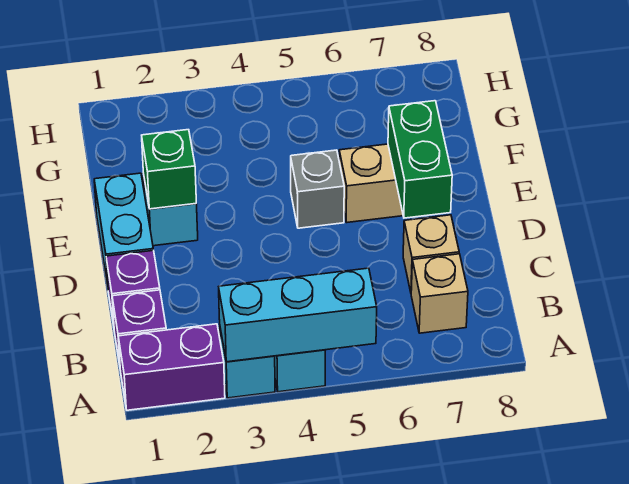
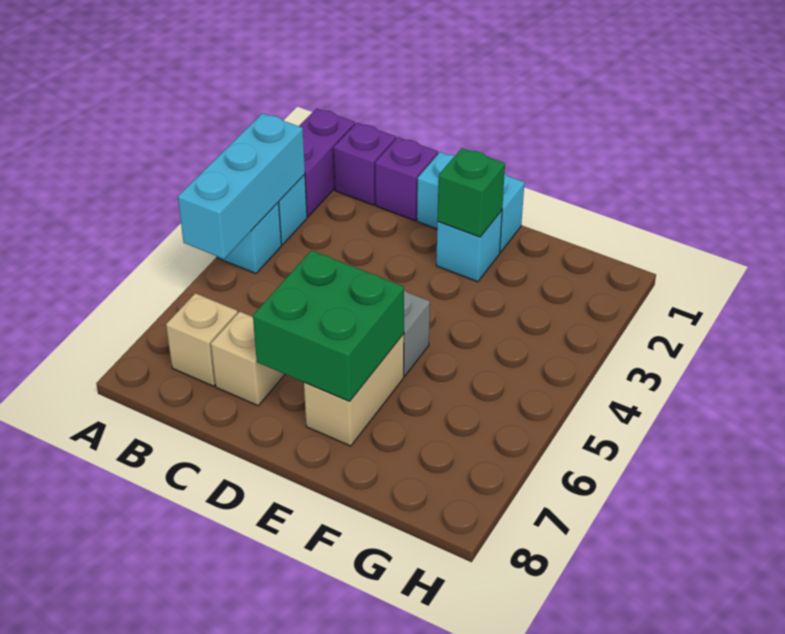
green 1x2 brick [388,101,452,218] -> green 2x2 brick [253,250,404,401]

